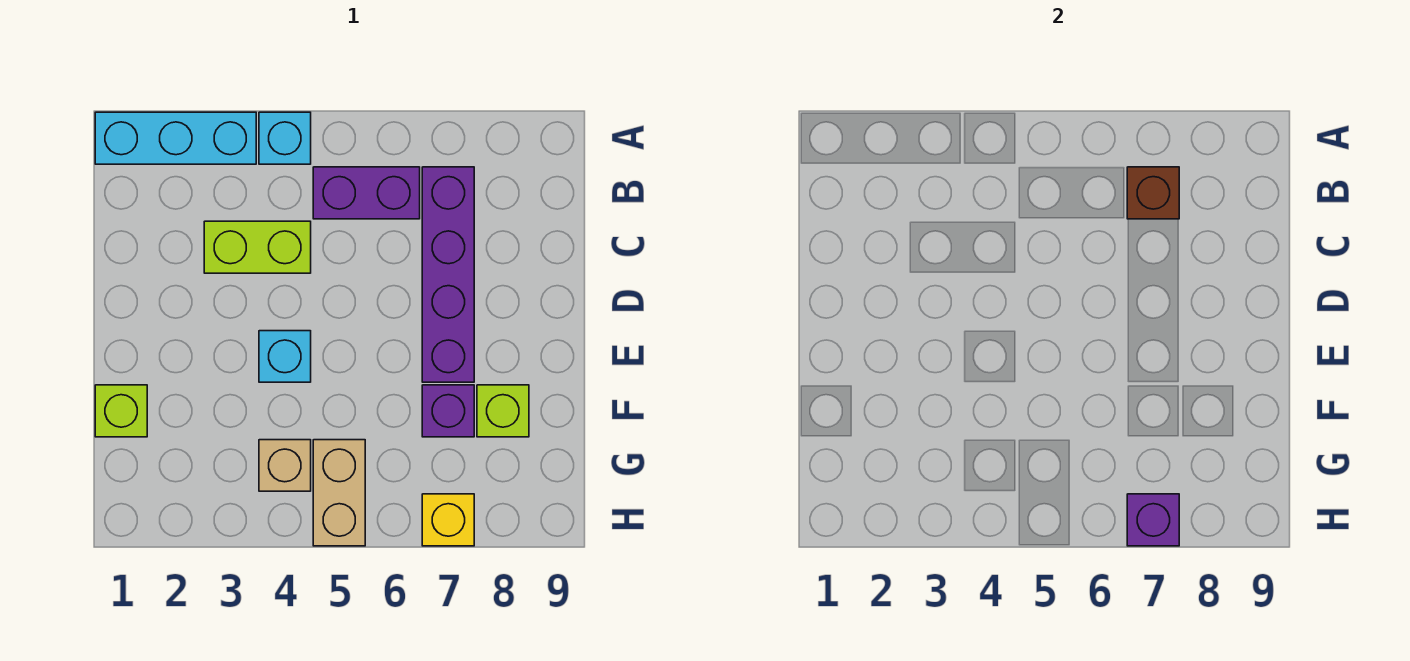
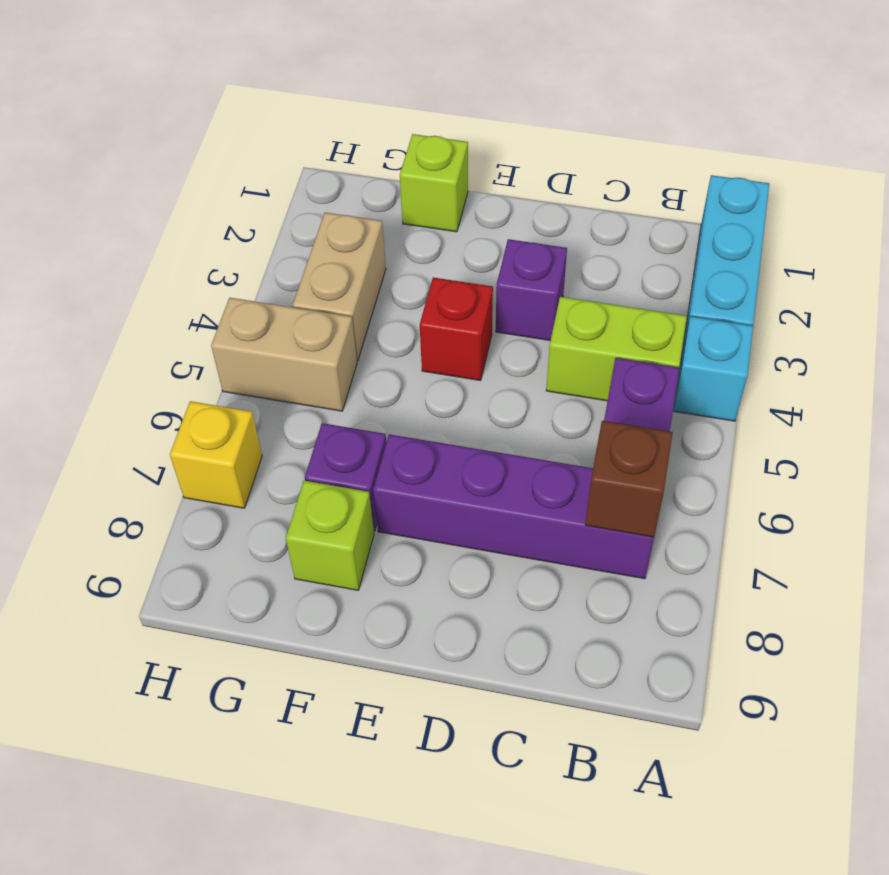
lime 1x2 brick [204,221,311,273] -> lime 1x2 brick turned to [546,297,687,401]
cyan 1x1 brick [259,331,311,382] -> red 1x1 brick [420,277,493,381]
tan 1x1 brick [259,440,311,491] -> tan 1x2 brick [293,212,386,361]
purple 1x1 brick [1127,494,1179,546] -> purple 1x1 brick moved to [496,239,567,341]

